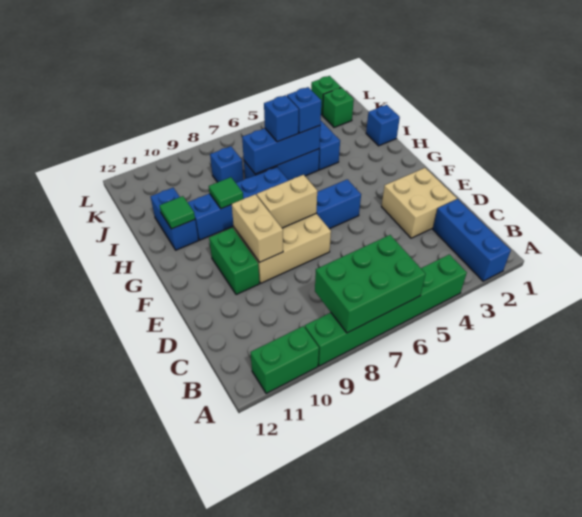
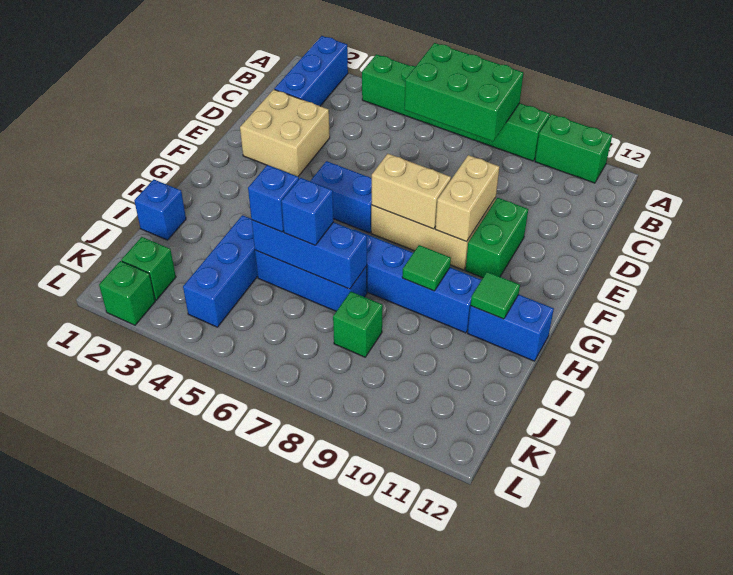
blue 1x2 brick [150,188,199,250] -> blue 1x2 brick turned to [468,295,554,361]
blue 1x1 brick [210,146,244,183] -> green 1x1 brick [333,292,383,357]

